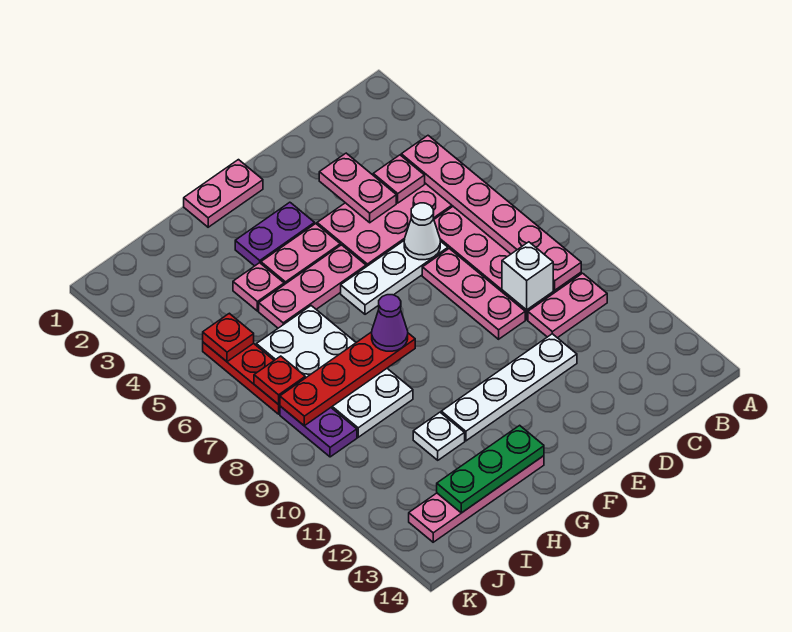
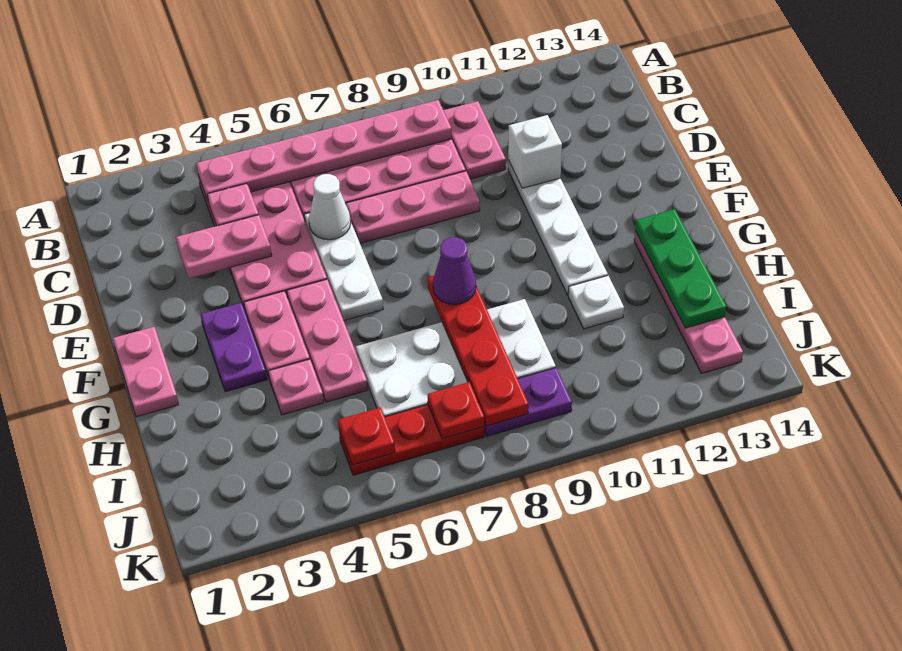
white 1x1 brick [502,242,553,310] -> white 1x1 brick moved to [508,115,562,188]

